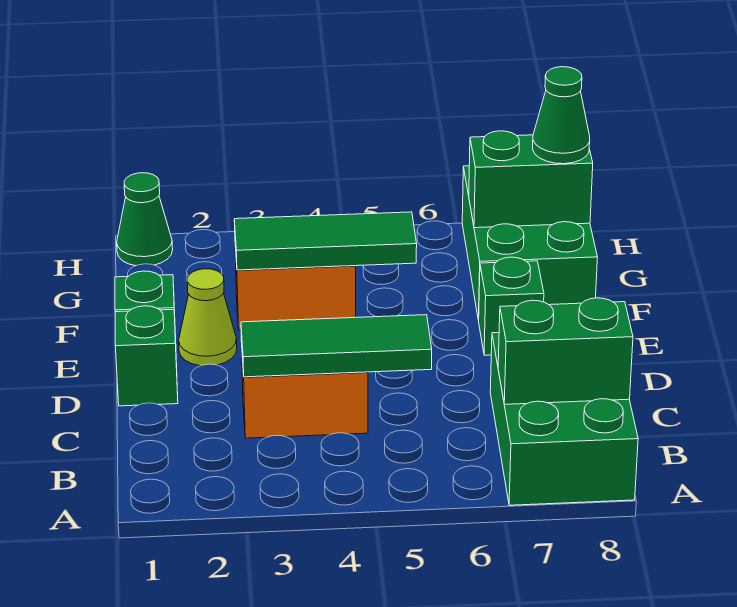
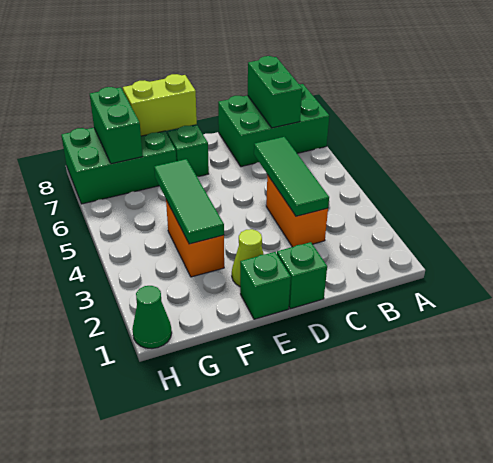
none -> lime 1x2 brick [123,74,197,136]
green 1x1 cone [533,67,590,164] -> none

